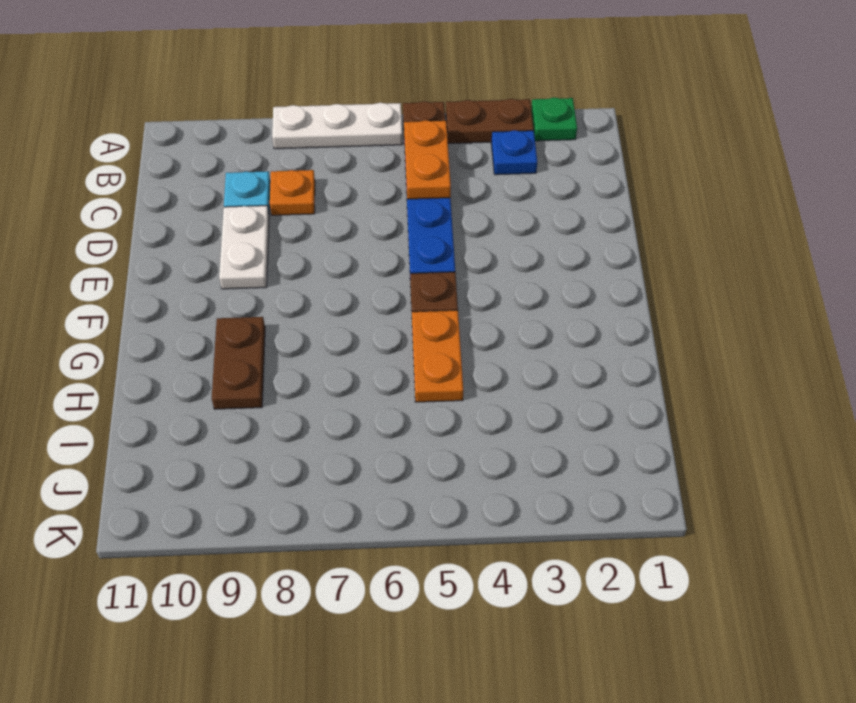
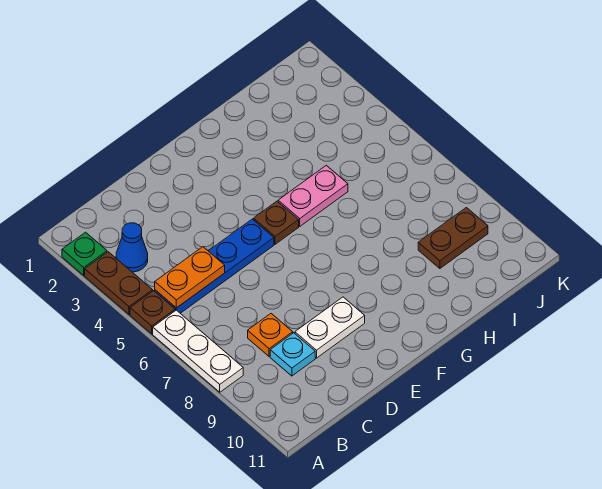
blue 1x1 plate [491,130,537,175] -> blue 1x1 cone [116,223,148,272]
orange 1x2 plate [412,310,463,402] -> pink 1x2 plate [278,165,348,226]
brown 1x2 plate [212,317,265,409] -> brown 1x2 plate moved to [418,208,488,268]

